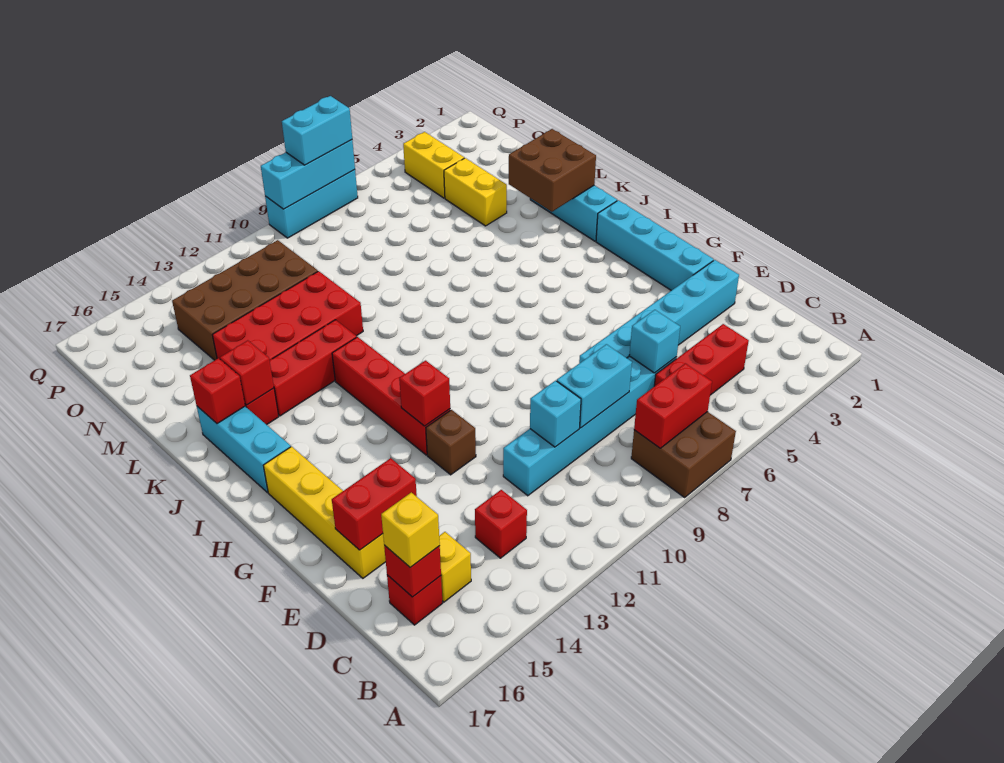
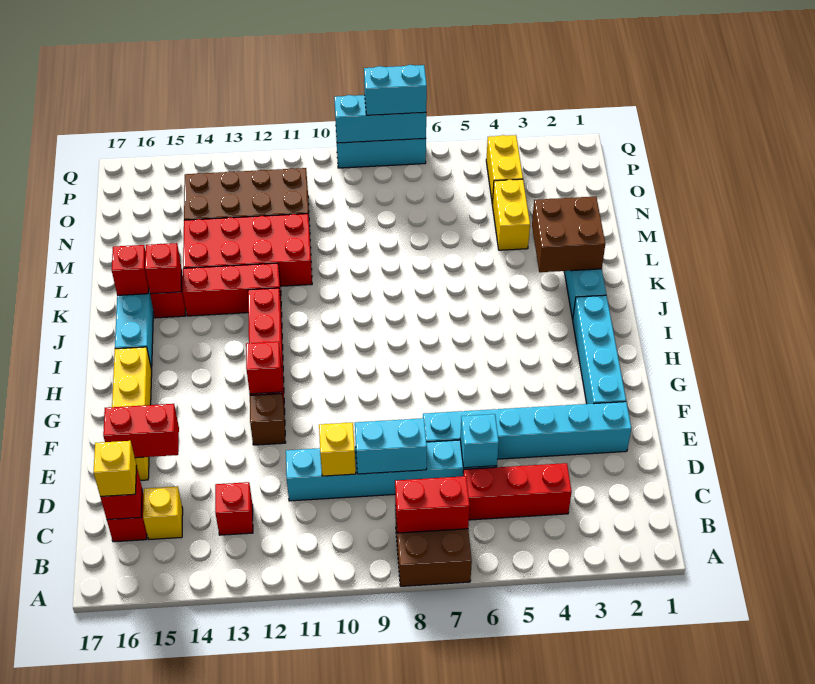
cyan 1x1 brick [530,381,581,447] -> yellow 1x1 brick [319,423,356,476]

